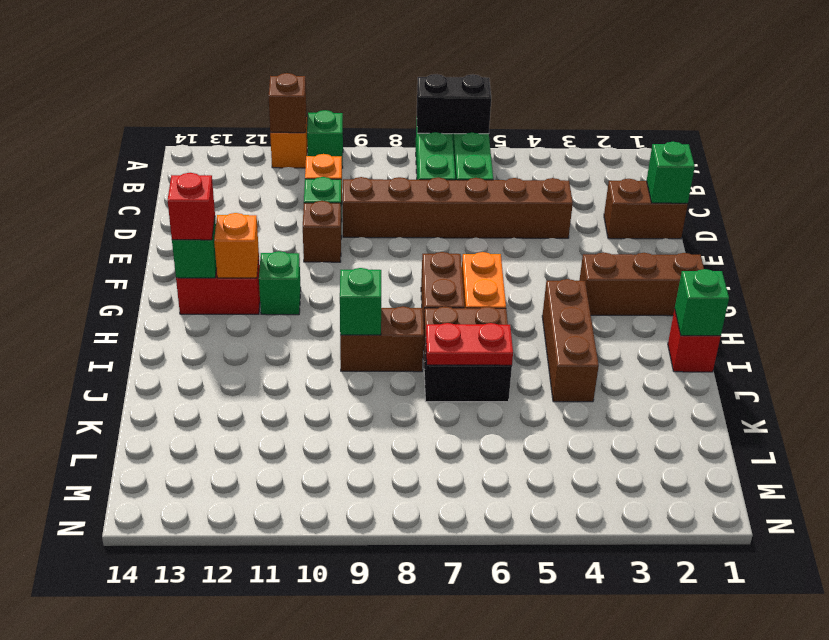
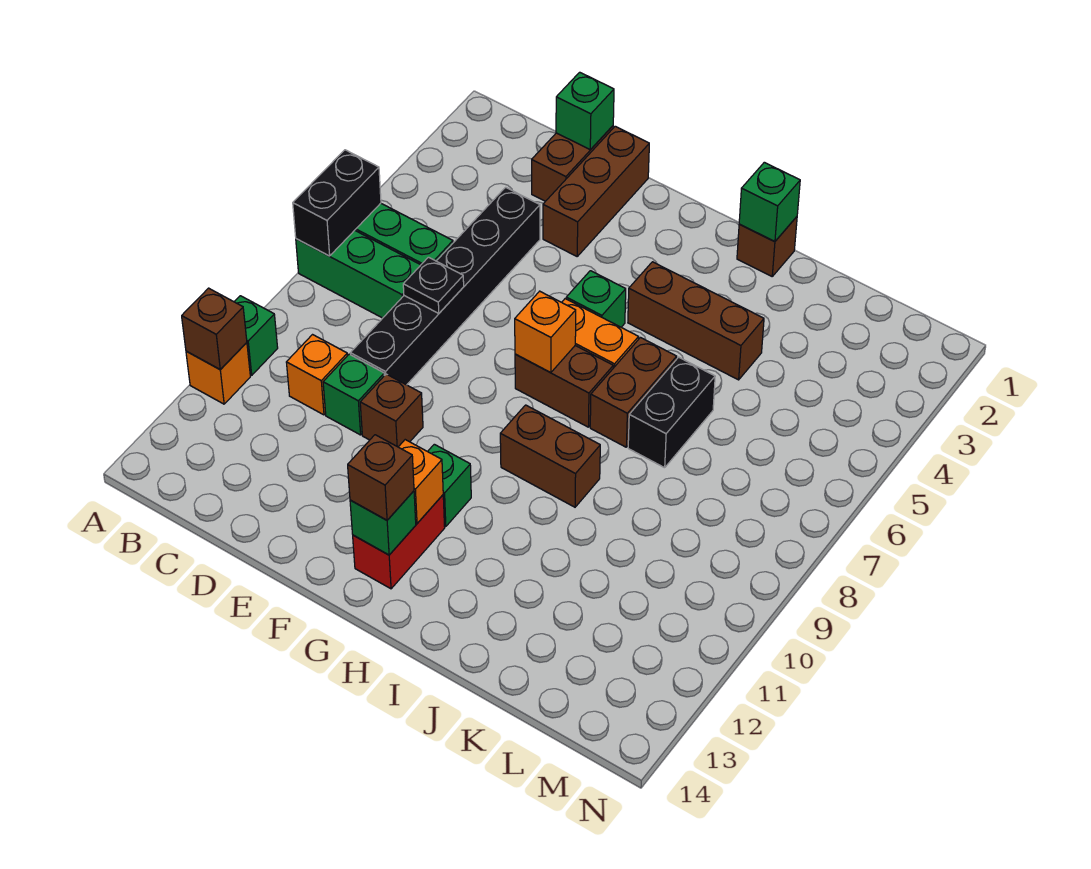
brown 1x6 brick [343,177,573,238] -> black 1x6 brick [350,187,540,385]
none -> black 1x1 plate [403,257,464,313]
brown 1x3 brick [579,252,704,316] -> brown 1x3 brick moved to [543,126,649,256]
none -> orange 1x1 brick [515,291,576,373]
red 1x1 brick [168,173,215,240] -> brown 1x1 brick [348,435,414,520]
red 1x1 brick [668,310,721,372] -> brown 1x1 brick [737,217,797,276]
brown 1x2 brick [340,306,424,372] -> brown 1x2 brick turned to [500,405,600,507]
green 1x1 brick [340,268,381,335] -> green 1x1 brick moved to [566,271,626,327]
red 1x2 plate [426,323,513,365] -> none

